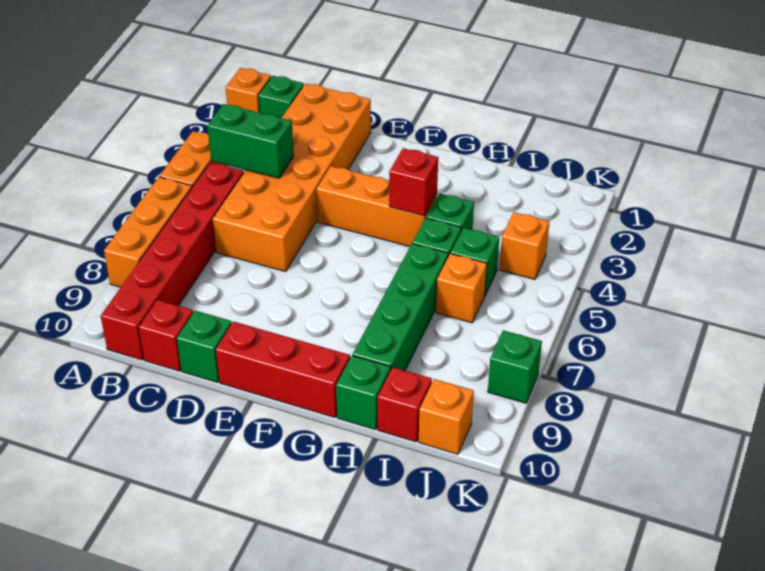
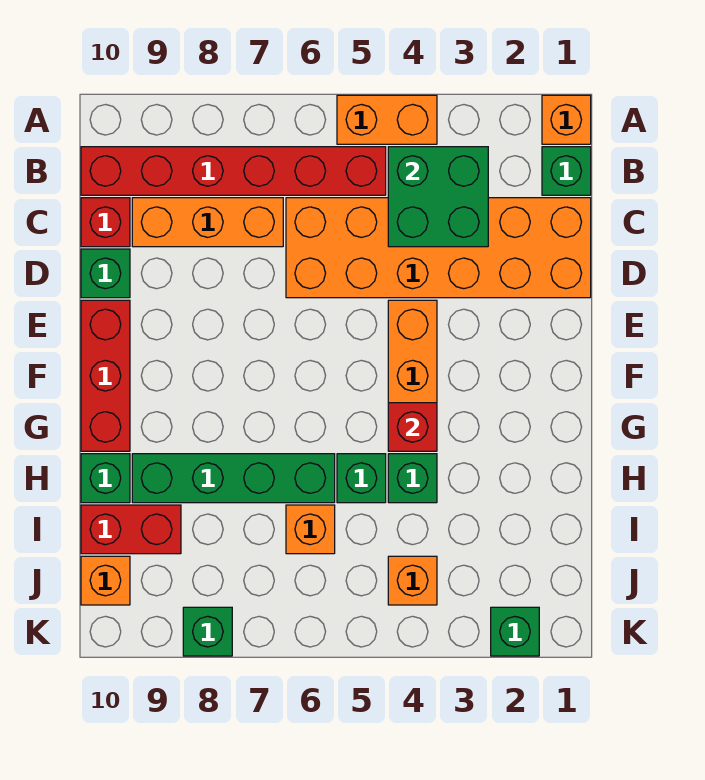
orange 1x3 brick [104,177,192,287] -> orange 1x3 brick moved to [132,198,283,247]
green 1x2 brick [207,104,294,178] -> green 2x2 brick [388,147,488,247]
green 1x1 brick [451,228,499,295] -> green 1x1 brick moved to [491,607,539,656]
red 1x1 brick [377,367,432,442] -> red 1x2 brick [81,505,181,554]

